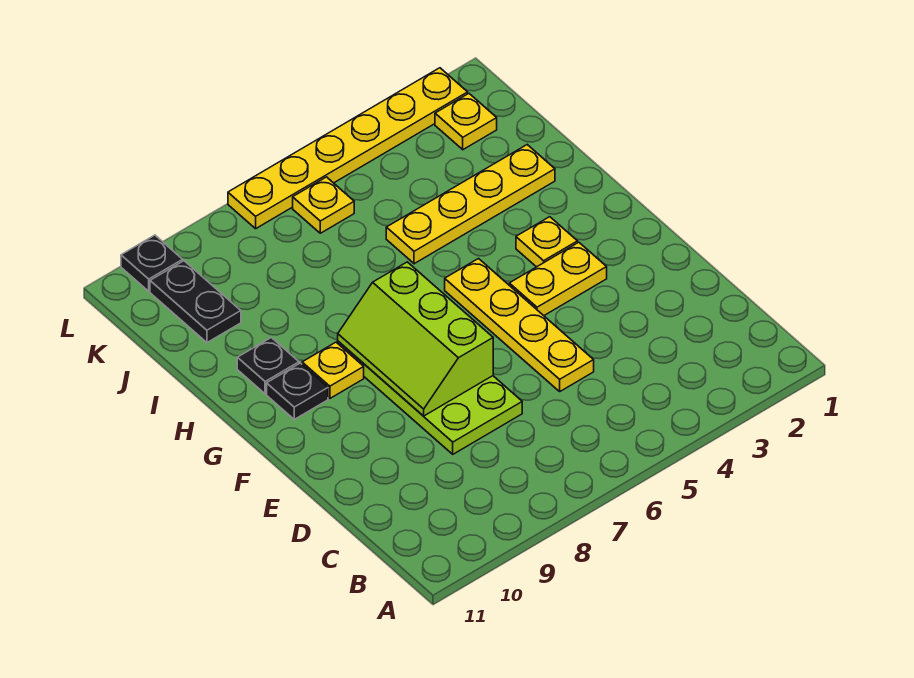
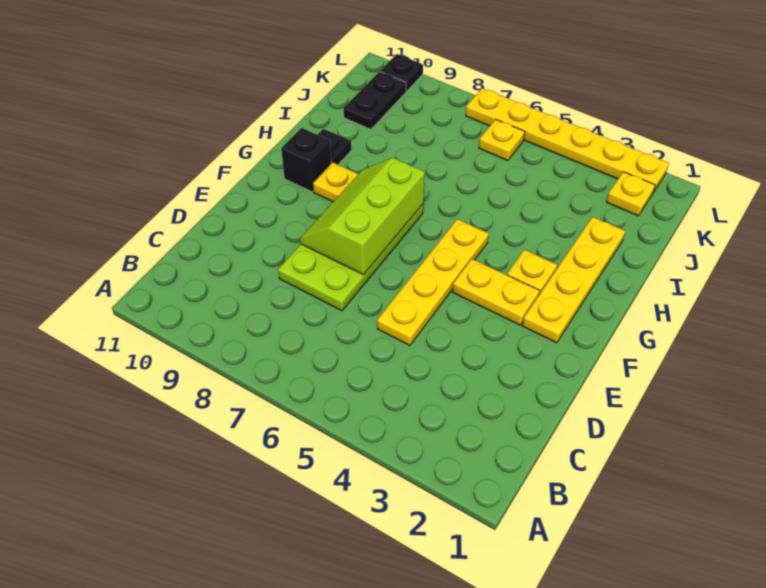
black 1x1 plate [267,363,328,419] -> black 1x1 brick [281,128,331,192]
yellow 1x4 plate [386,145,555,264] -> yellow 1x4 plate turned to [522,217,625,343]

